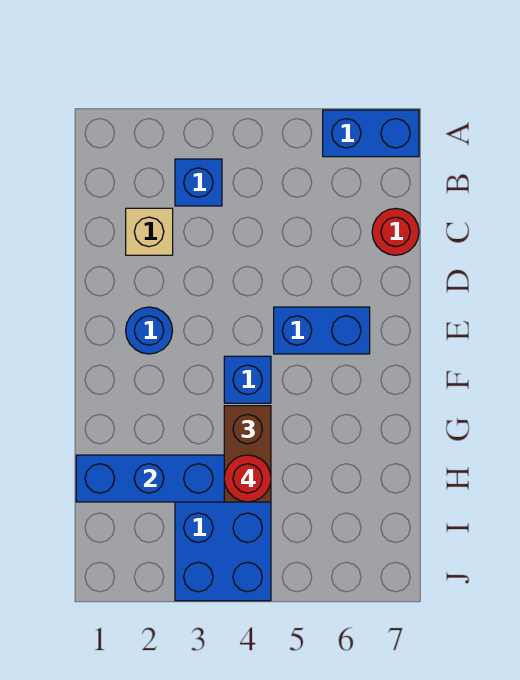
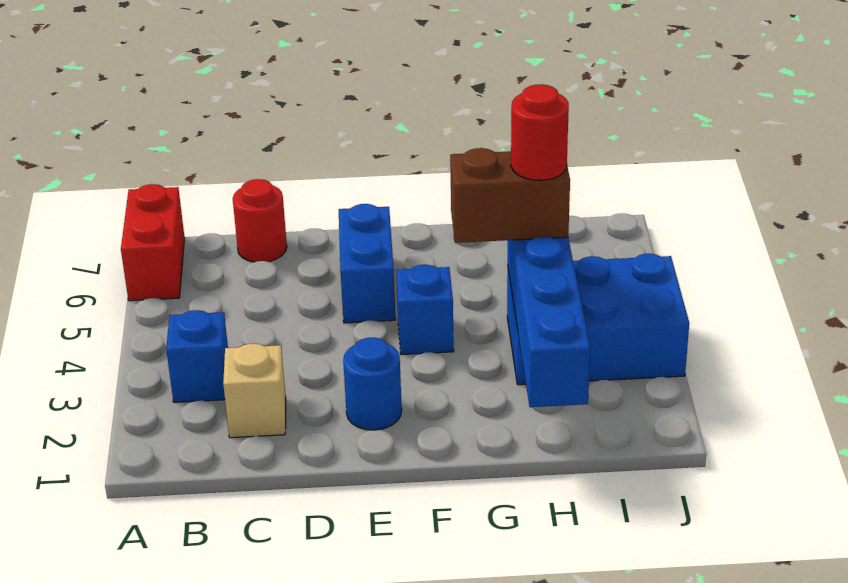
blue 1x2 brick [323,110,419,157] -> red 1x2 brick [121,184,185,301]

